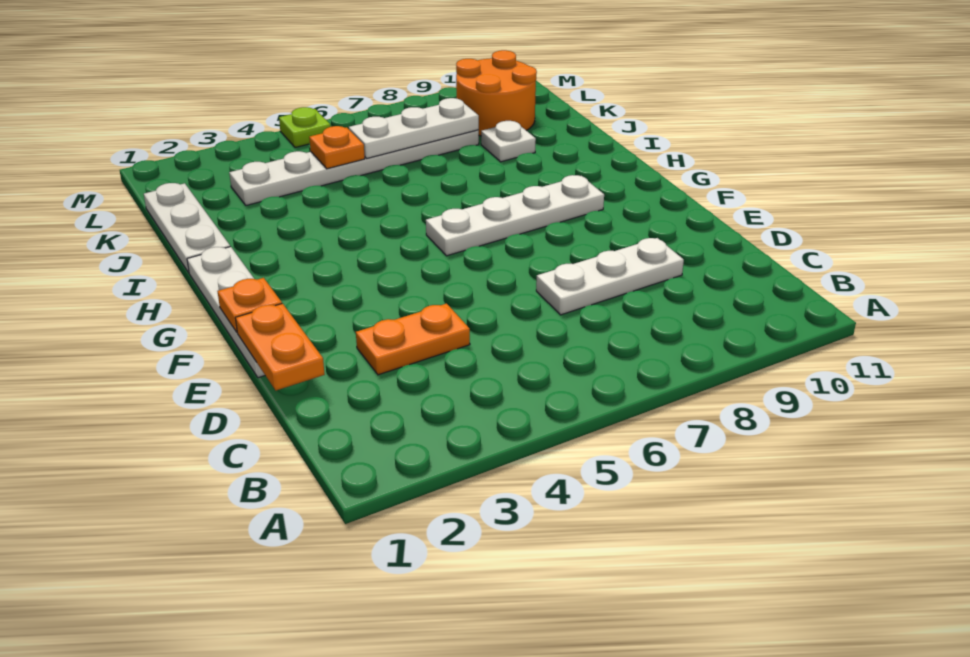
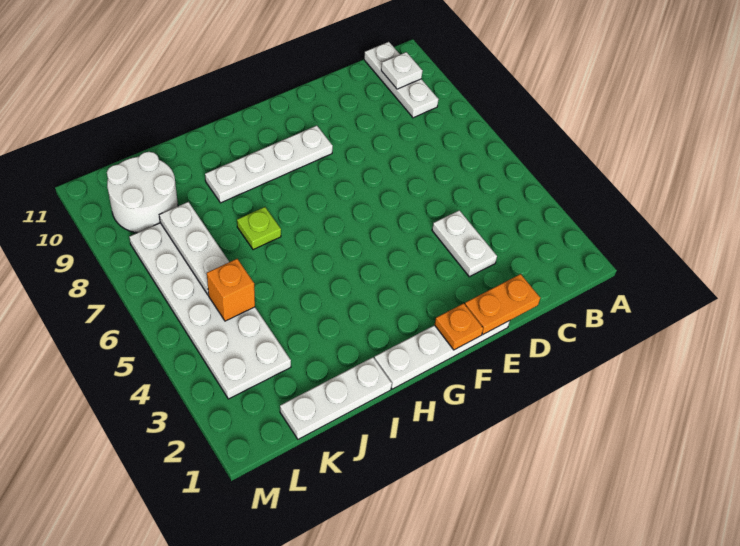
orange 1x2 plate [356,304,470,375] -> white 1x2 plate [432,210,497,277]
white 1x3 plate [536,238,684,315] -> white 1x3 plate moved to [364,42,439,118]
white 1x4 plate [426,175,604,256] -> white 1x4 plate turned to [205,126,333,203]
white 1x1 plate [481,121,536,162] -> white 1x1 plate moved to [381,52,422,89]
white 1x6 plate [229,130,479,206] -> white 2x6 plate [129,223,291,399]
orange 1x1 plate [309,126,365,169] -> orange 1x1 brick [207,259,255,321]
orange 2x2 round brick [456,50,537,136] -> white 2x2 round brick [107,152,178,233]
lime 1x1 plate [279,107,330,148] -> lime 1x1 plate moved to [237,207,281,250]

